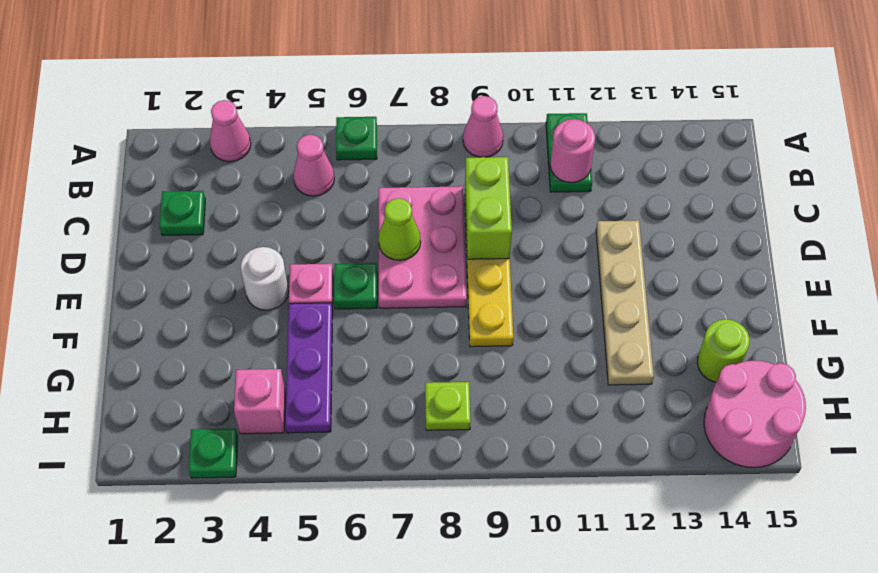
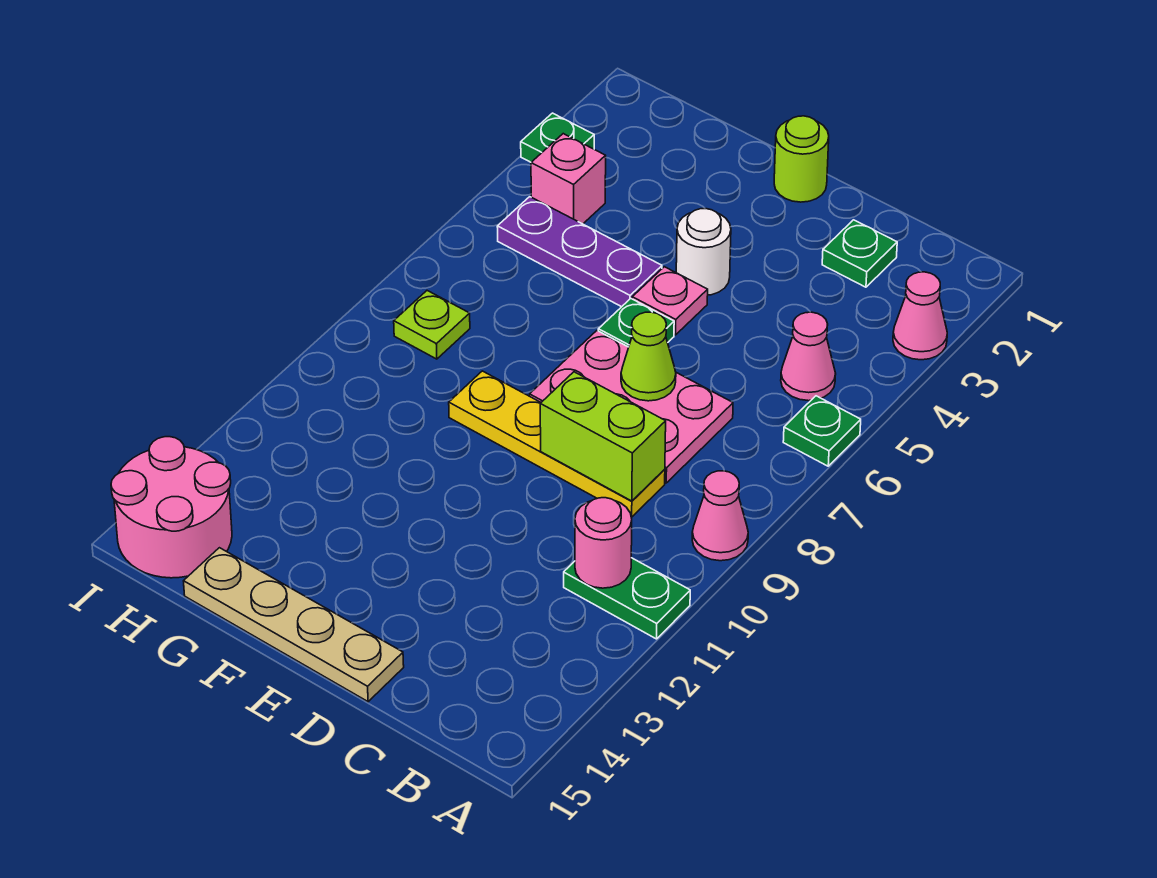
tan 1x4 plate [596,220,654,385] -> tan 1x4 plate moved to [184,548,404,702]
lime 1x1 round brick [697,319,750,382] -> lime 1x1 round brick moved to [774,116,829,202]

